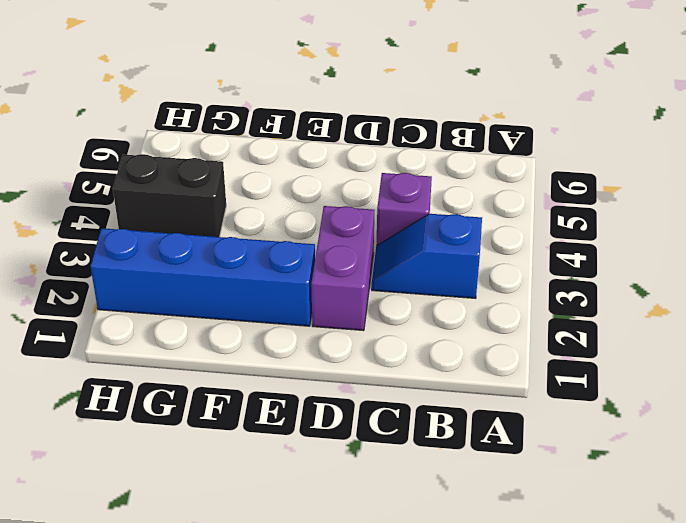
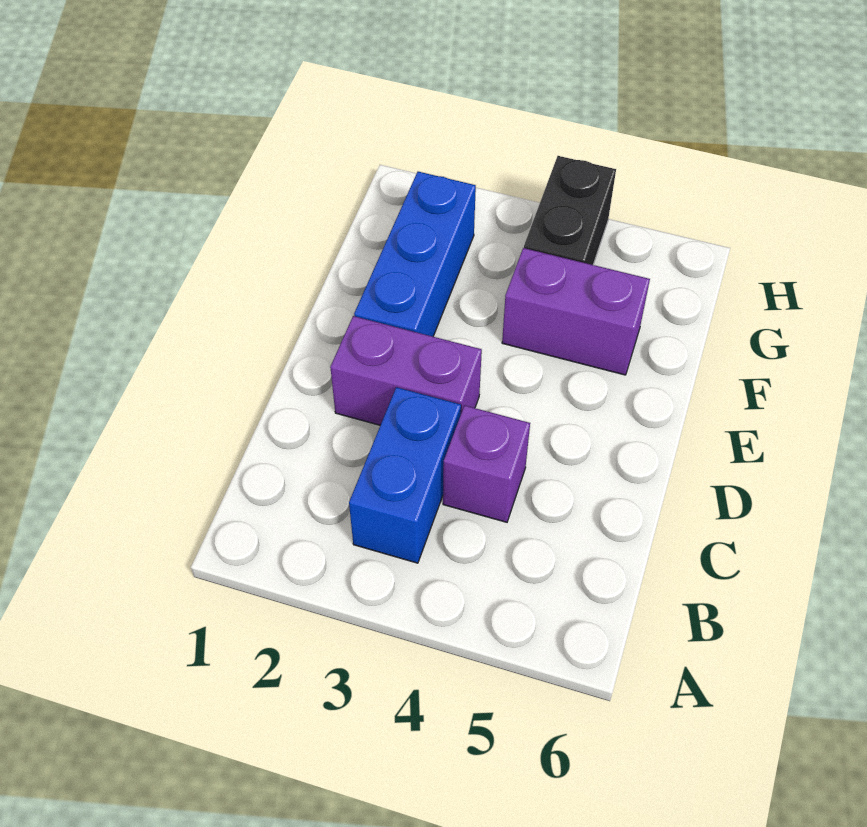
blue 1x2 slope [372,214,482,298] -> blue 1x2 brick [349,387,461,563]
blue 1x4 brick [90,228,315,326] -> blue 1x3 brick [354,172,476,337]
none -> purple 1x2 brick [502,248,650,375]

